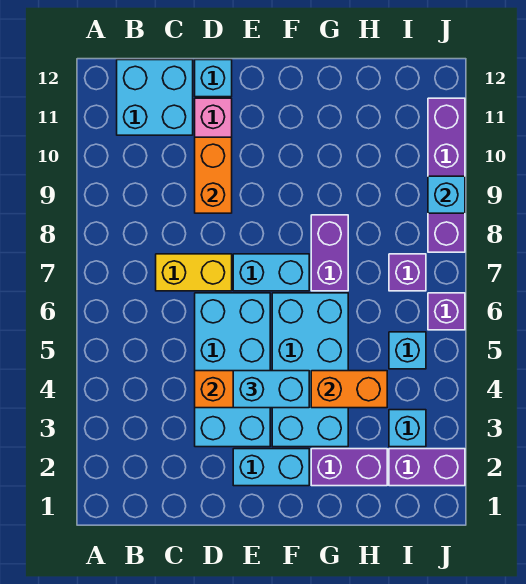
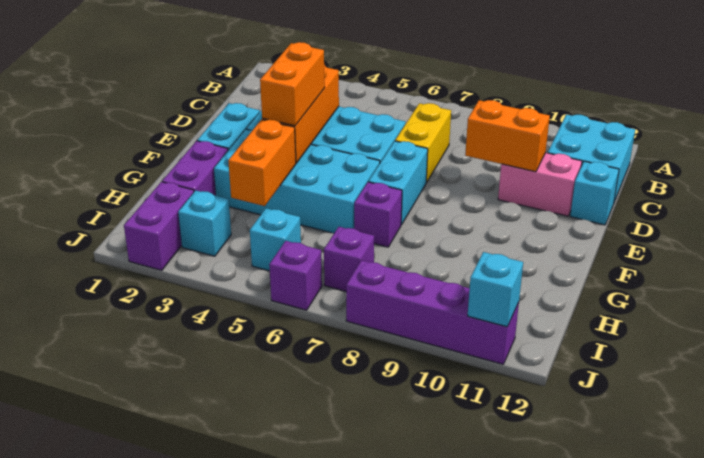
cyan 1x2 brick [233,371,309,408] -> orange 1x2 brick [260,42,325,126]
purple 1x2 brick [311,215,348,291] -> purple 1x1 brick [354,182,402,247]
cyan 1x1 brick [428,176,465,213] -> cyan 1x1 brick moved to [468,252,523,327]

